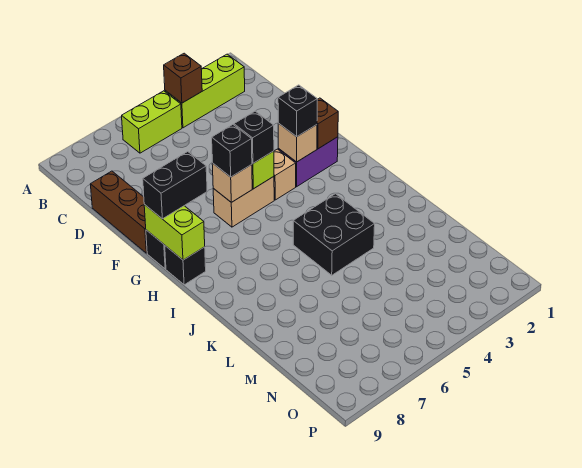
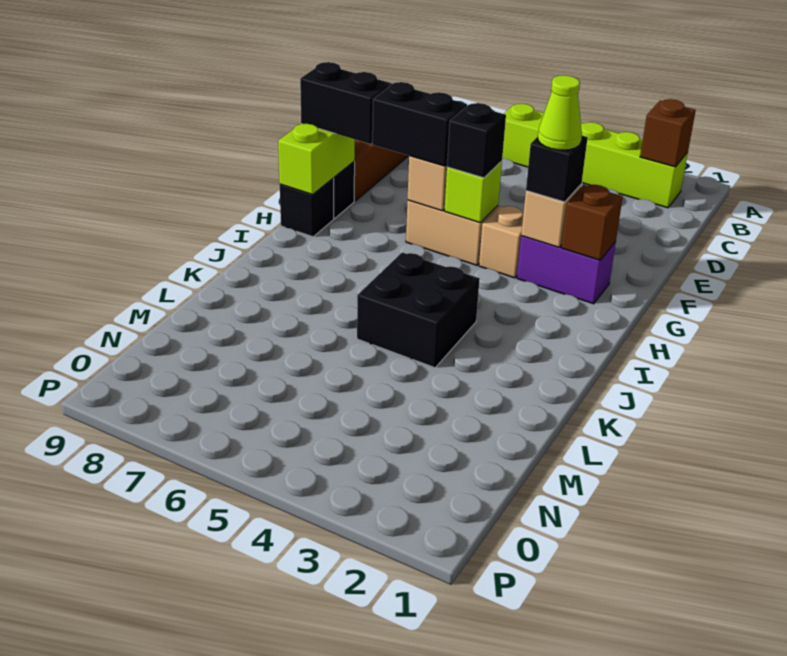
brown 1x1 brick [164,53,202,103] -> brown 1x1 brick moved to [640,99,696,167]
none -> lime 1x1 cone [538,75,582,150]
black 1x1 brick [212,125,252,177] -> black 1x2 brick [372,82,467,166]

